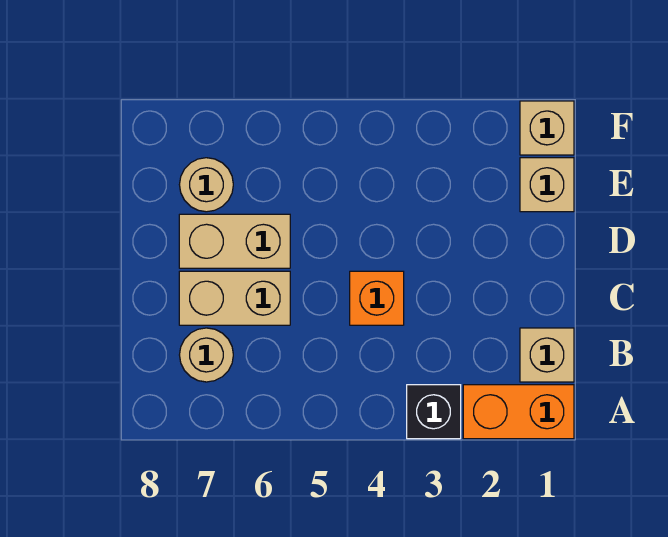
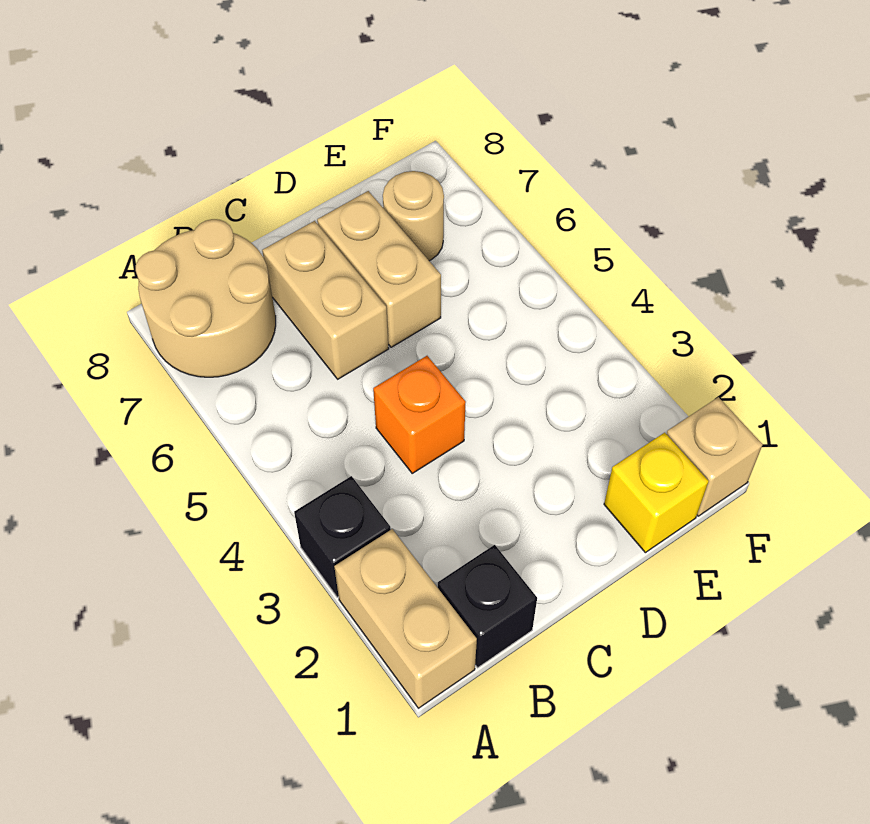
orange 1x2 brick [463,385,574,439] -> tan 1x2 brick [334,529,477,708]
tan 1x1 brick [520,328,574,382] -> black 1x1 brick [438,545,537,668]
tan 1x1 round brick [180,328,233,382] -> tan 2x2 round brick [136,219,276,377]
tan 1x1 brick [520,158,574,212] -> yellow 1x1 brick [604,433,709,553]

